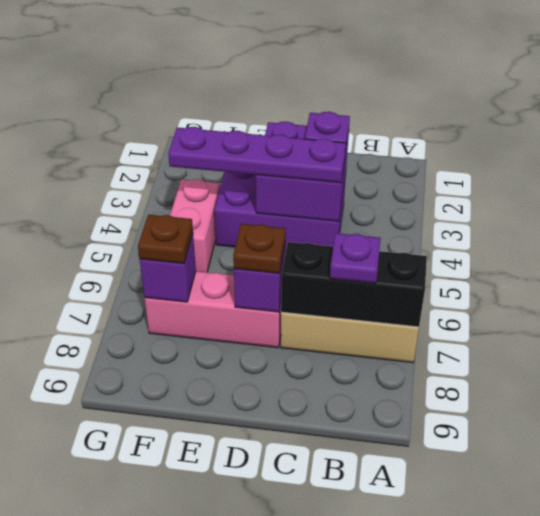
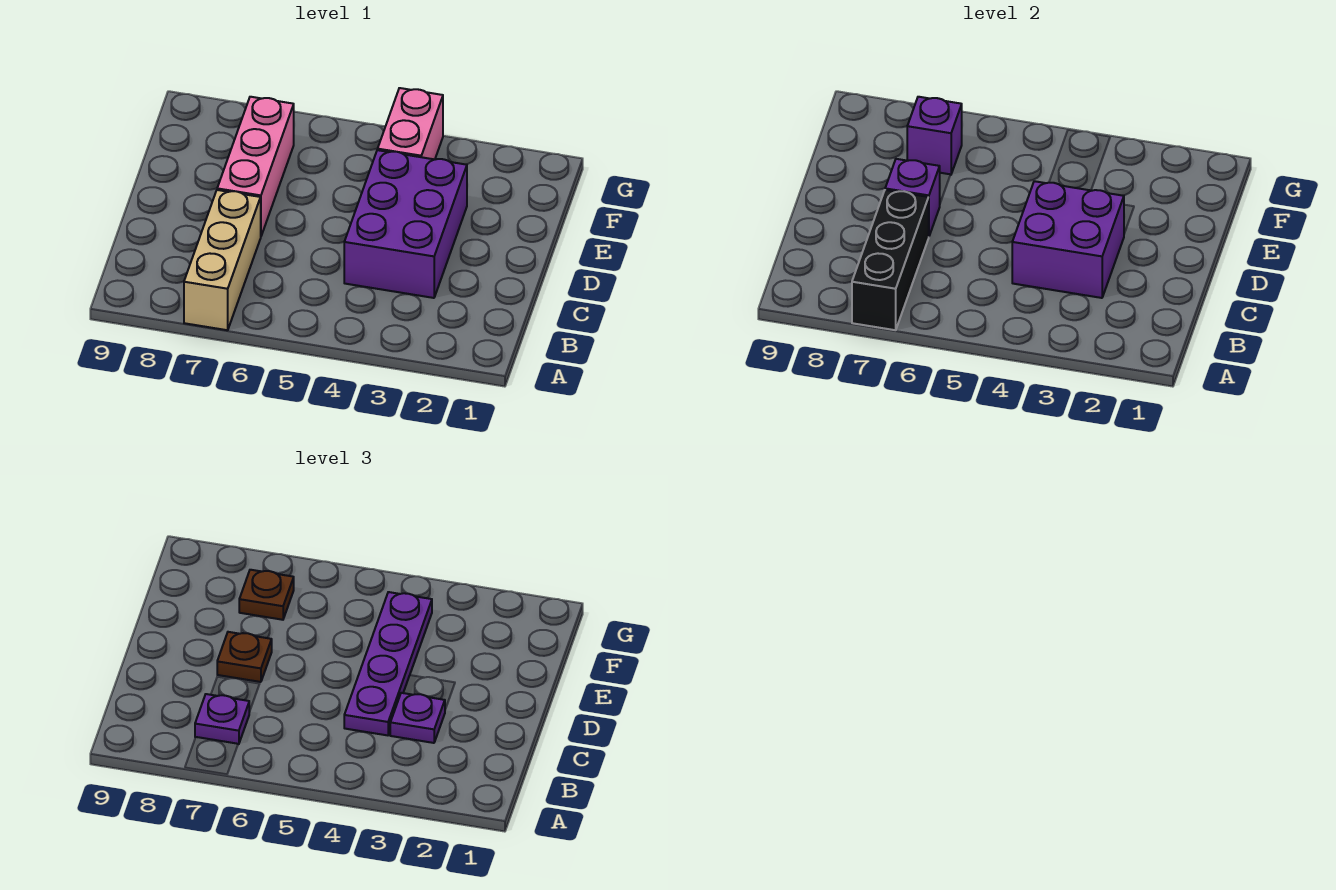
pink 1x2 brick [170,179,220,272] -> pink 1x2 brick turned to [378,88,443,159]

